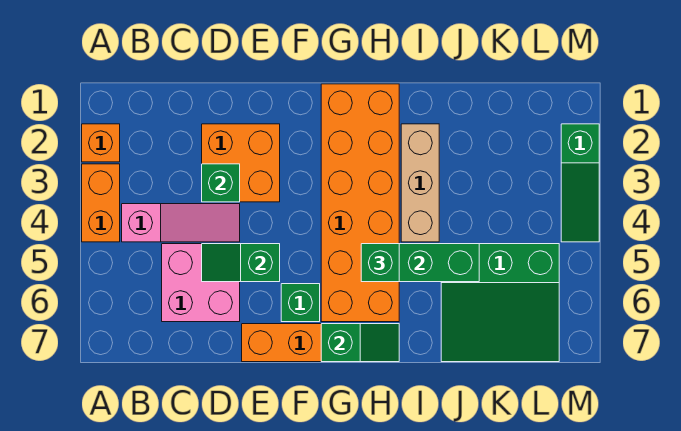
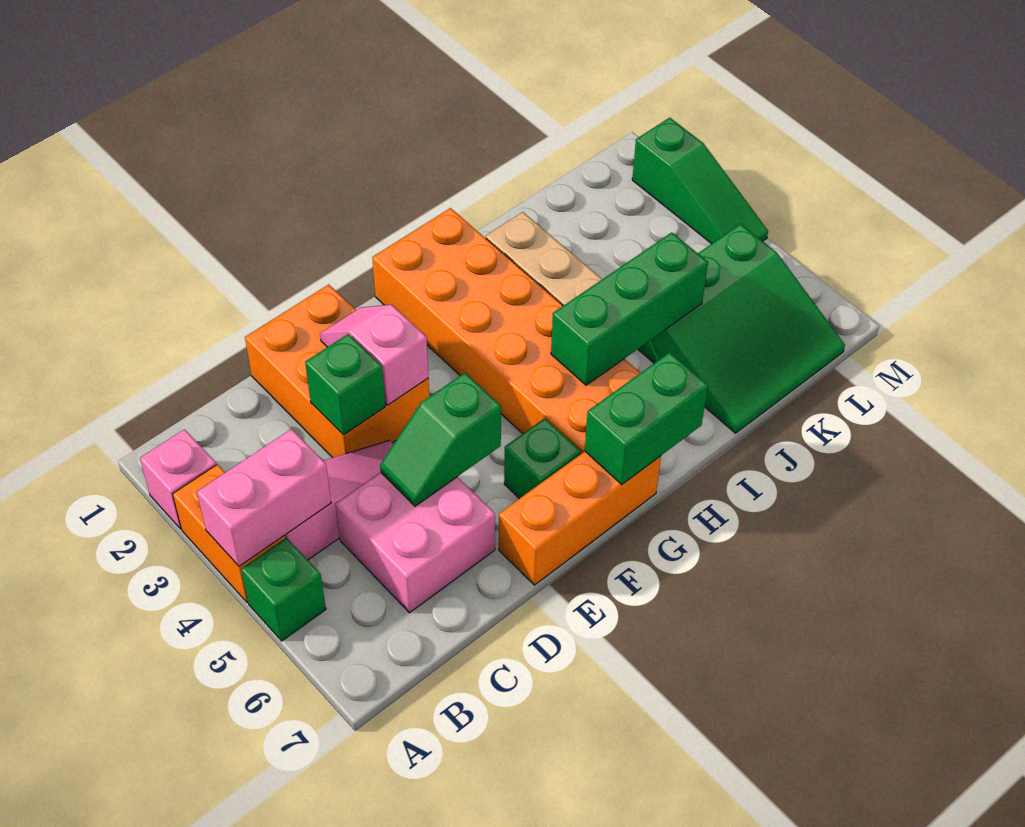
orange 1x1 brick [82,124,120,162] -> pink 1x1 brick [140,429,216,529]
none -> pink 1x2 brick [197,429,331,566]
orange 2x2 brick [202,124,280,202] -> orange 2x3 brick [245,284,429,458]
none -> pink 1x2 slope [320,305,428,405]
green 1x2 slope [321,324,399,362] -> green 1x2 brick [585,352,708,485]
green 1x1 brick [361,244,399,282] -> green 1x1 brick moved to [241,538,326,641]

